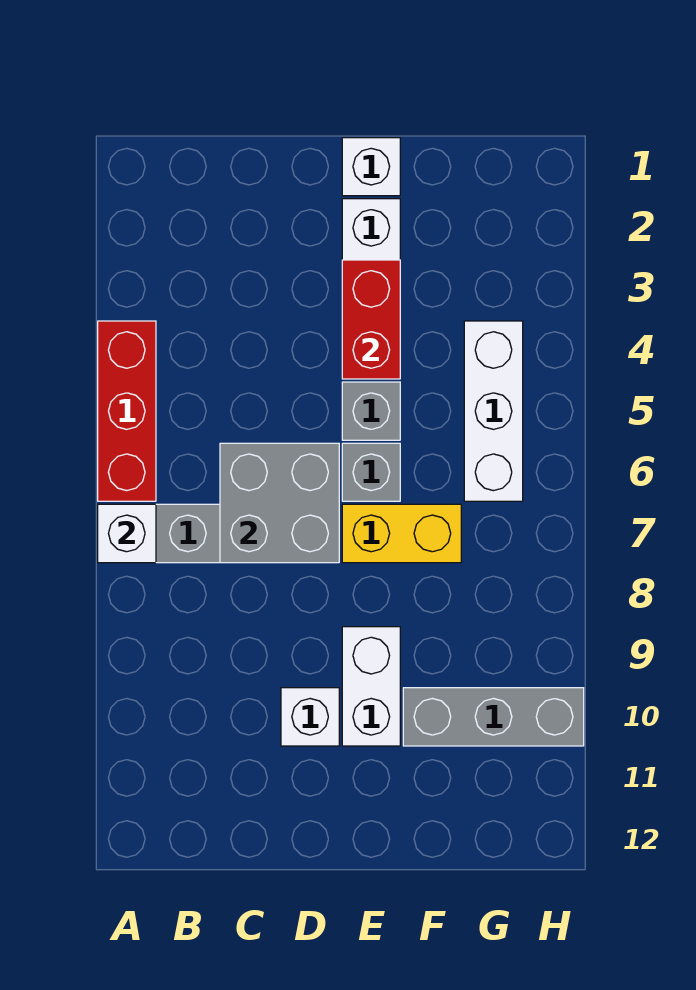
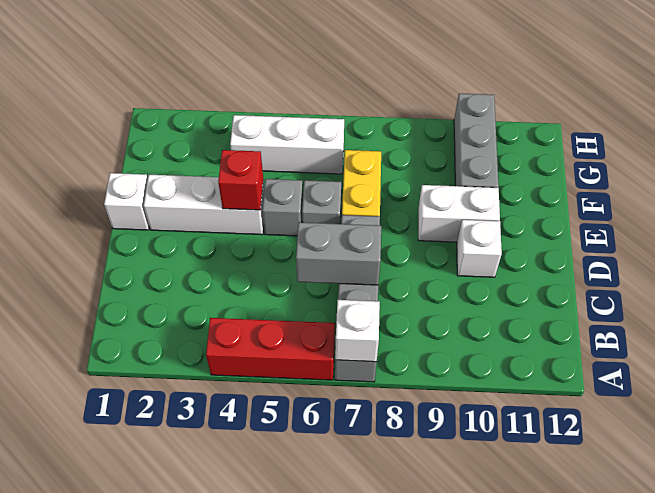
grey 2x2 brick [220,443,339,563] -> grey 1x2 brick [296,222,381,285]
red 1x2 brick [342,260,400,379] -> red 1x1 brick [218,150,263,210]

